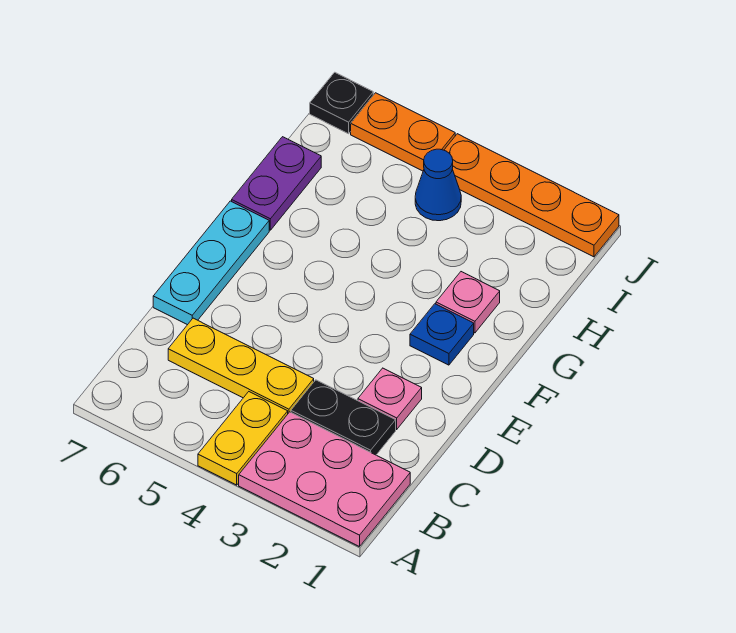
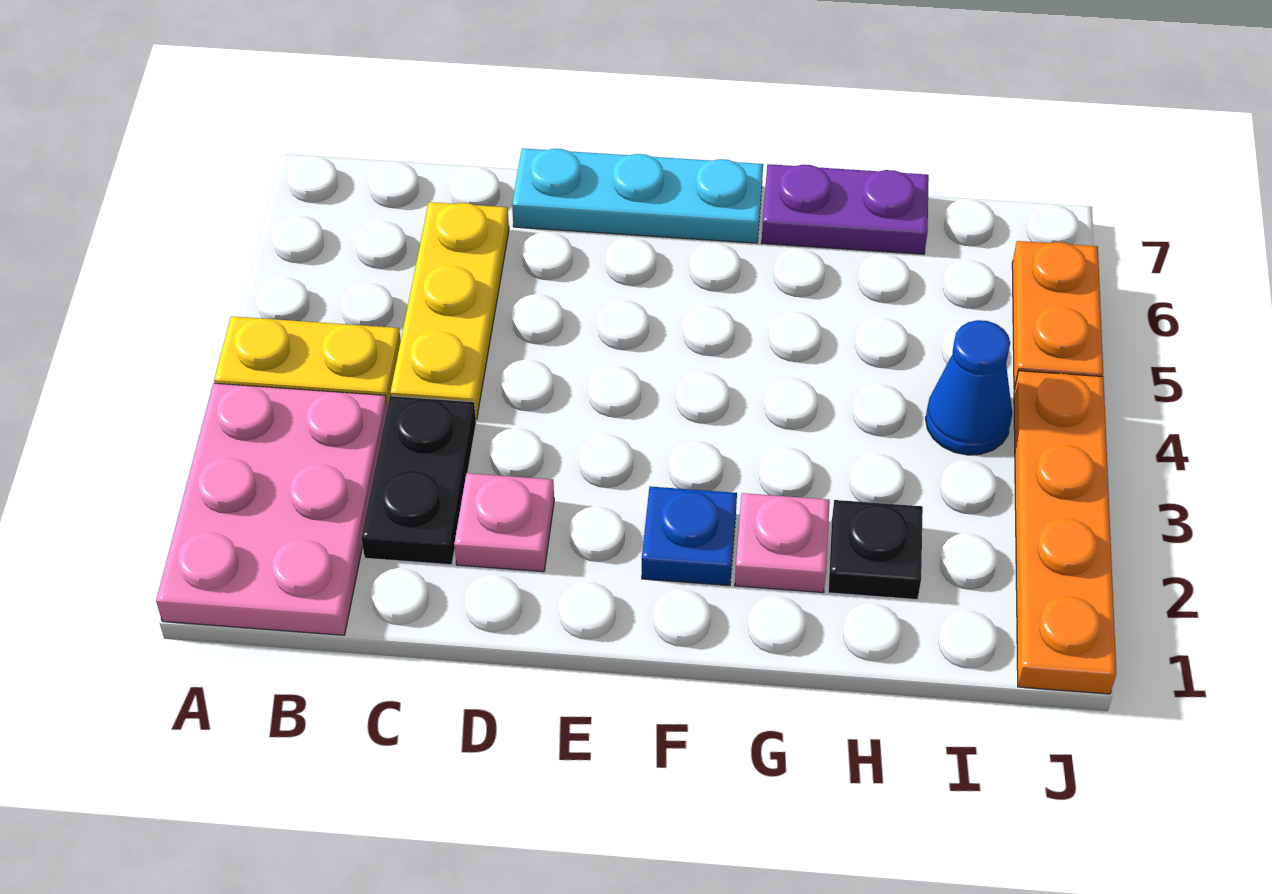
black 1x1 plate [310,72,373,134] -> black 1x1 plate moved to [828,500,923,600]

